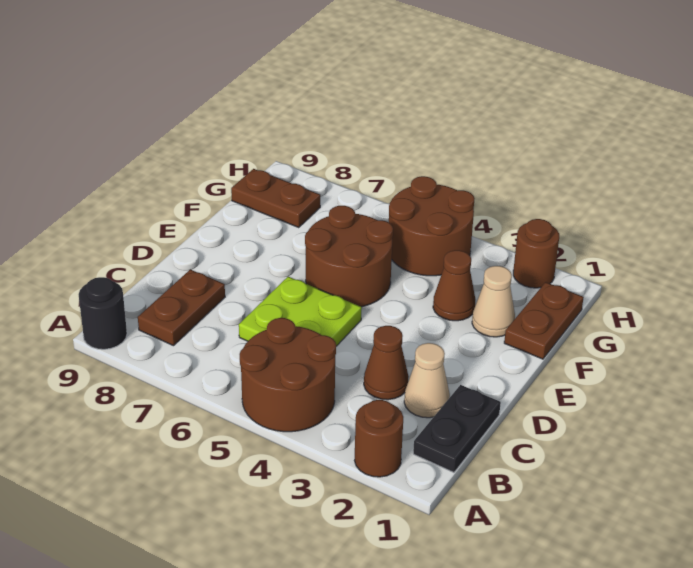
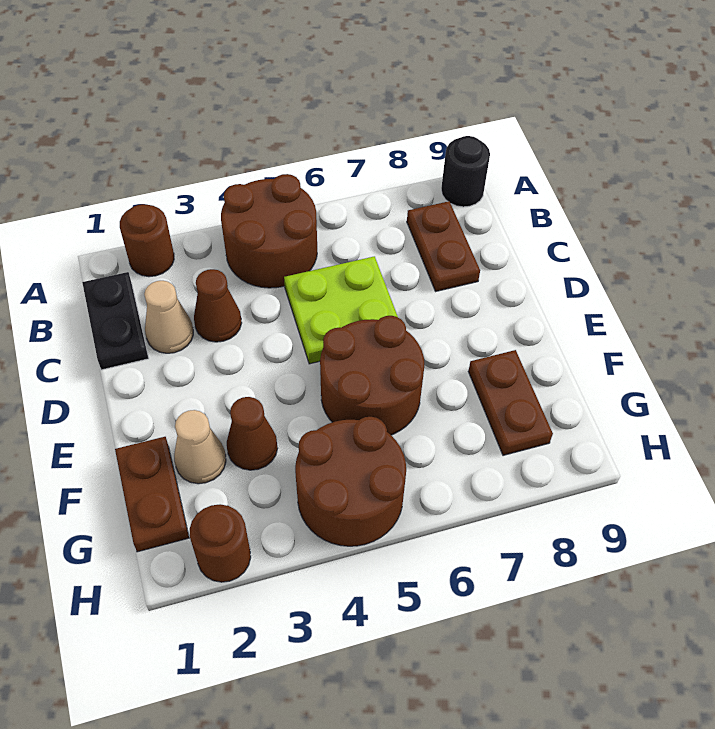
brown 1x2 plate [231,169,320,227] -> brown 1x2 plate turned to [468,350,553,455]

